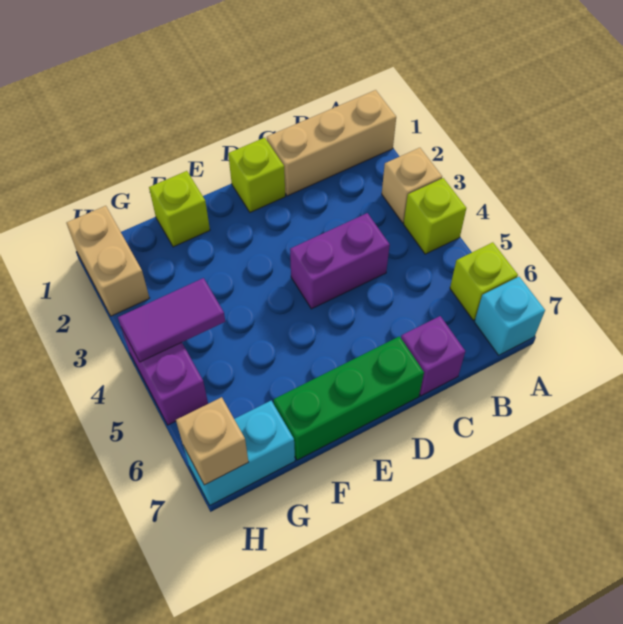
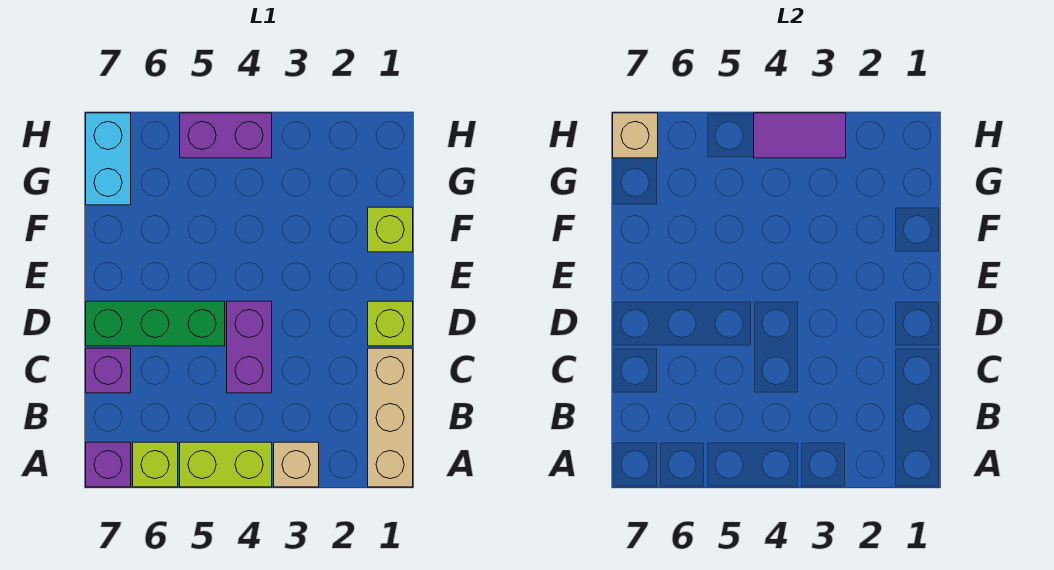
lime 1x1 brick [404,178,466,254] -> lime 1x2 brick [180,442,272,487]
cyan 1x1 brick [475,277,545,355] -> purple 1x1 brick [86,442,131,487]
green 1x3 brick [274,336,424,460] -> green 1x3 brick turned to [86,301,225,346]
purple 1x2 tile [118,278,225,362] -> purple 1x2 tile turned to [754,113,846,158]
tan 1x2 brick [66,206,149,316] -> none

